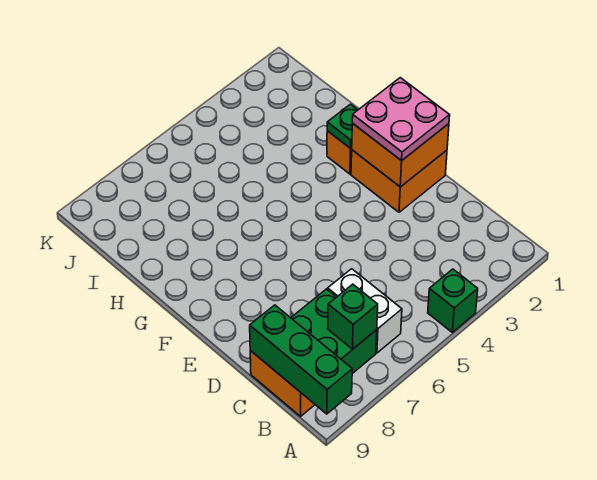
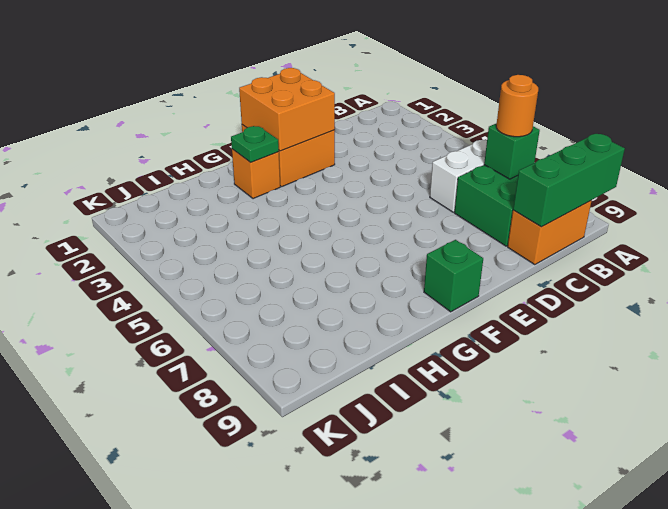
green 1x1 brick [428,269,478,332] -> green 1x1 brick moved to [424,240,483,312]
none -> orange 1x1 round brick [496,75,538,137]
pink 2x2 plate [352,78,450,161] -> none

